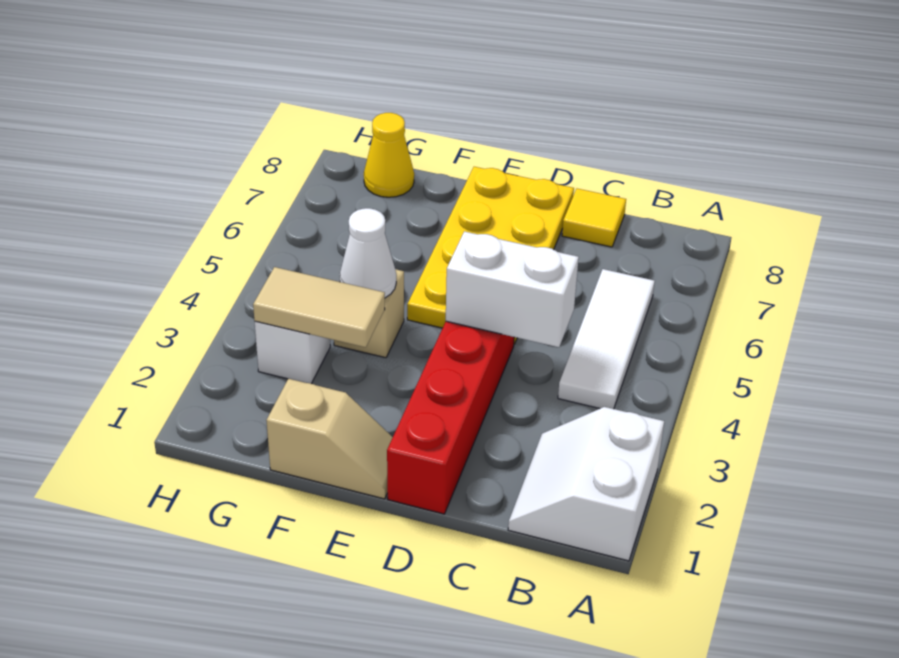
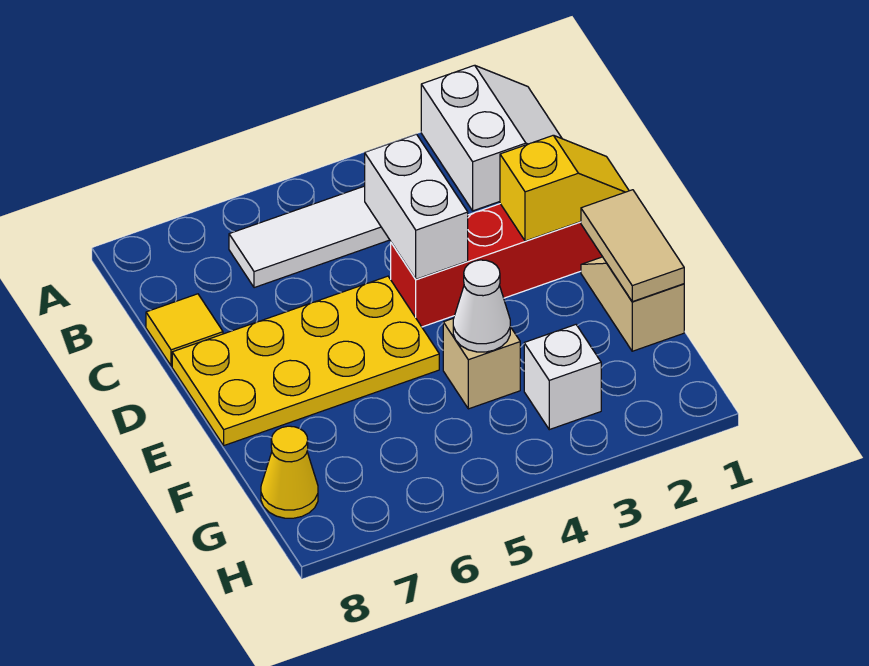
white 2x2 slope [508,407,664,561] -> white 2x2 slope turned to [421,65,562,211]
none -> yellow 1x2 slope [500,135,629,241]
tan 1x2 tile [253,267,385,347] -> tan 1x2 tile moved to [581,190,684,302]

